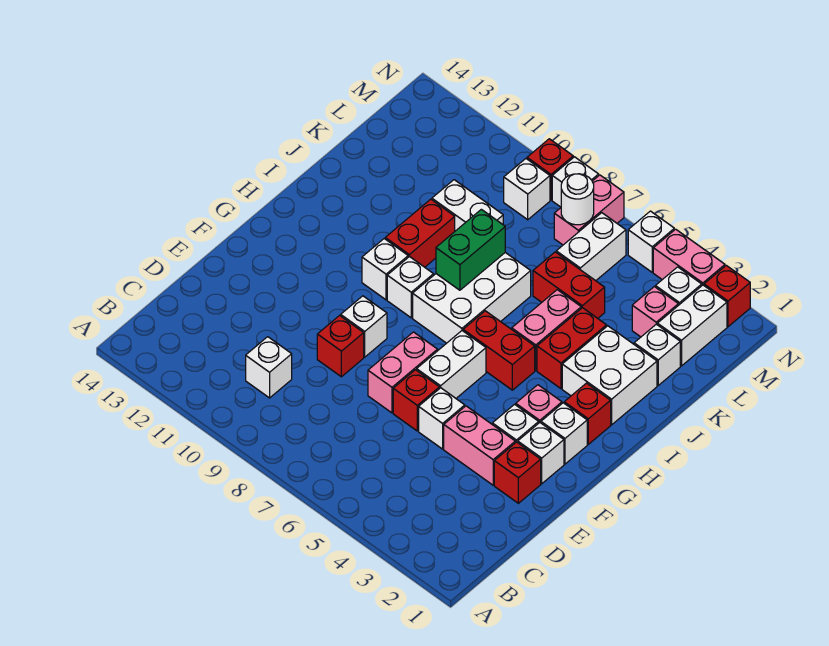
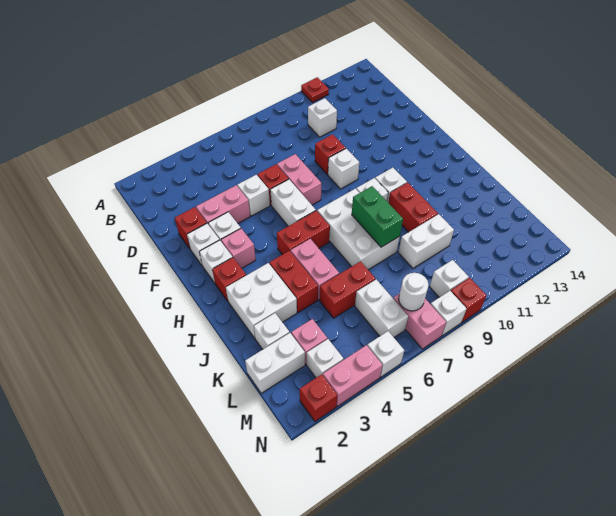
none -> red 1x1 plate [301,77,329,102]
white 1x2 brick [657,285,727,366] -> white 1x2 brick turned to [245,333,305,393]

